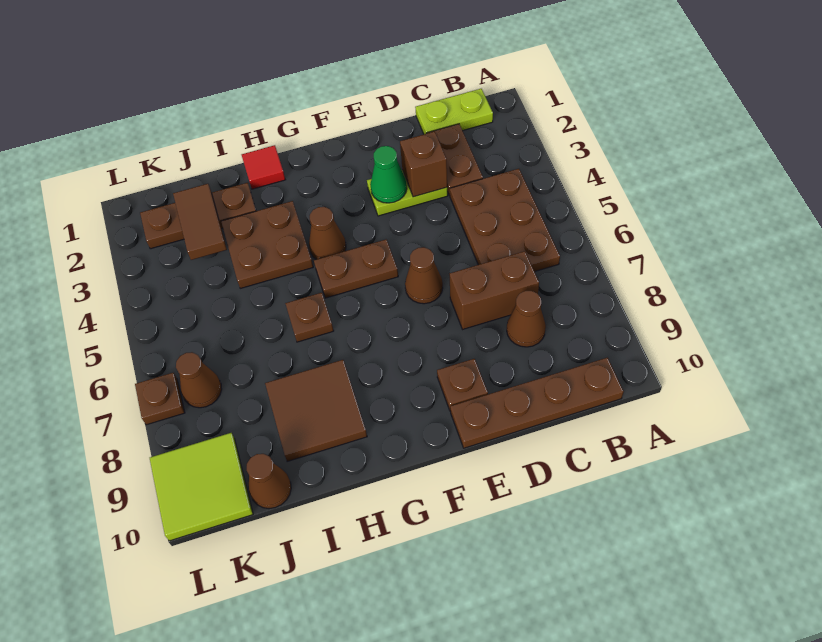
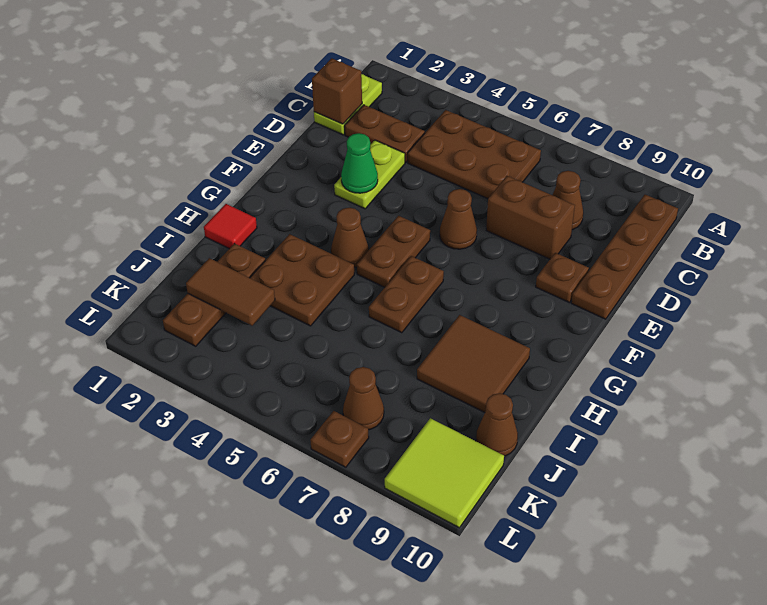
brown 1x2 brick [449,251,539,329] -> brown 1x2 brick turned to [486,176,575,259]
brown 1x1 brick [400,131,447,197] -> brown 1x1 brick moved to [312,58,362,124]
brown 1x1 plate [285,293,334,342] -> brown 1x2 plate [369,256,444,333]

